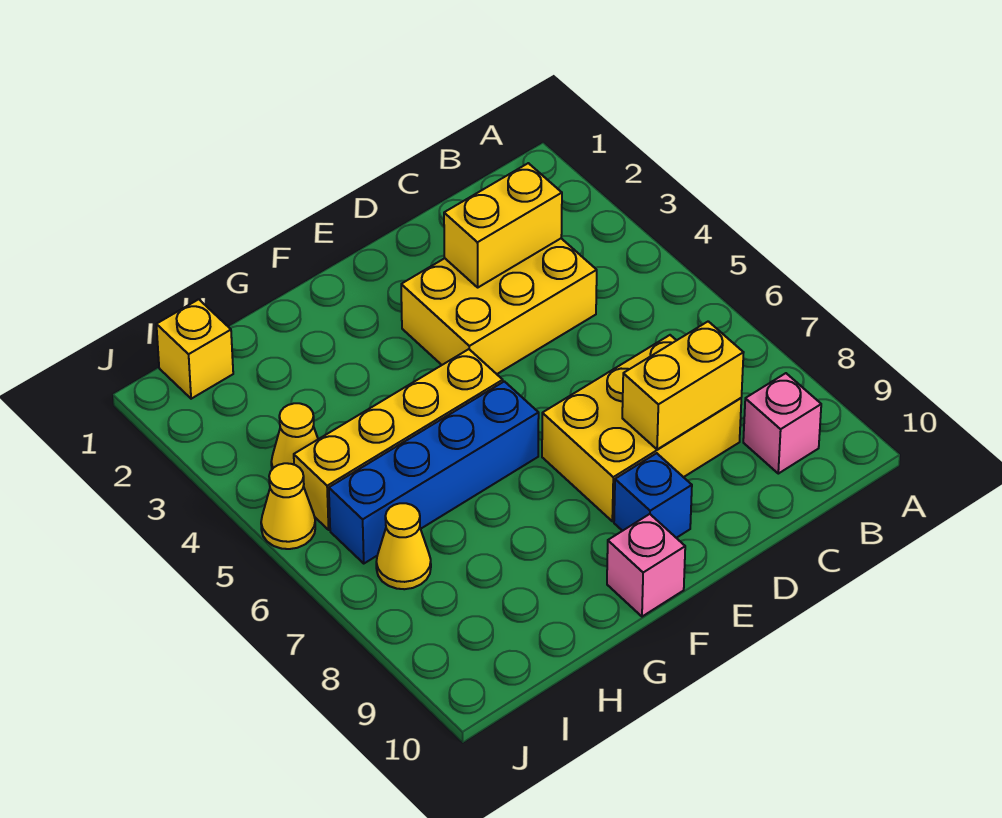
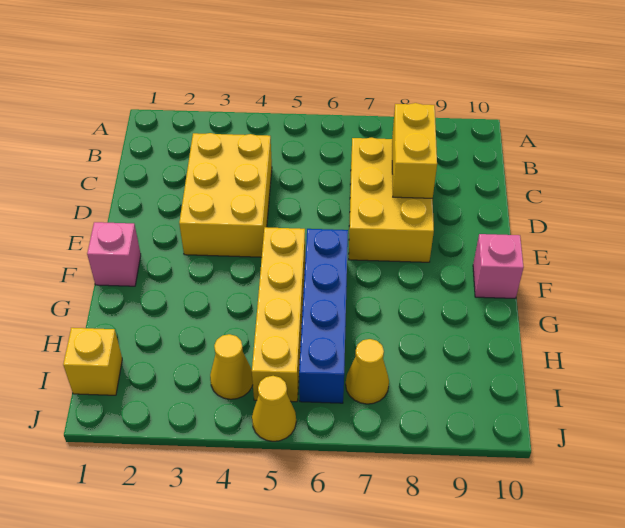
pink 1x1 brick [743,373,821,474] -> pink 1x1 brick moved to [87,222,141,286]
yellow 1x2 brick [444,163,562,287] -> none
blue 1x1 brick [614,453,692,538] -> none

